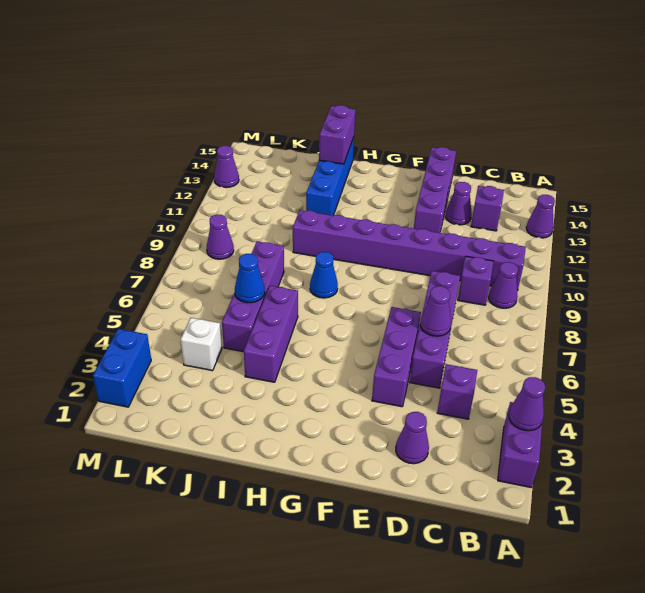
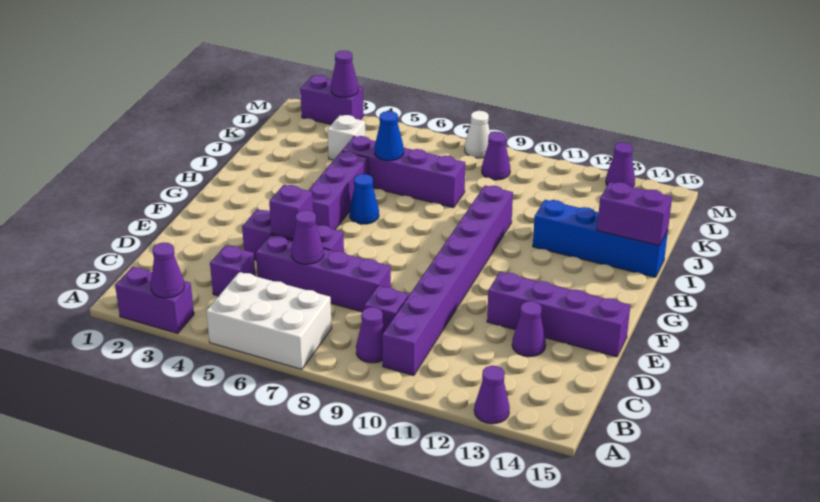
none -> white 2x3 brick [206,272,332,369]
purple 1x1 brick [471,186,504,231] -> purple 1x1 brick moved to [269,185,313,239]
purple 1x1 cone [396,412,429,464] -> purple 1x1 cone moved to [331,51,358,97]
blue 1x1 cone [310,252,338,298] -> blue 1x1 cone moved to [349,174,379,224]
purple 1x3 brick [244,286,298,382] -> purple 1x3 brick turned to [308,151,368,229]
blue 1x2 brick [93,329,151,407] -> purple 1x2 brick [300,75,364,124]
none -> white 1x1 cone [465,111,490,158]

